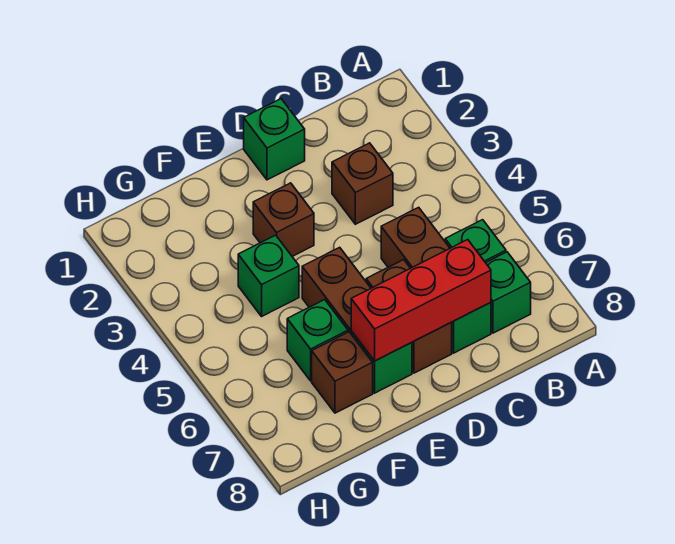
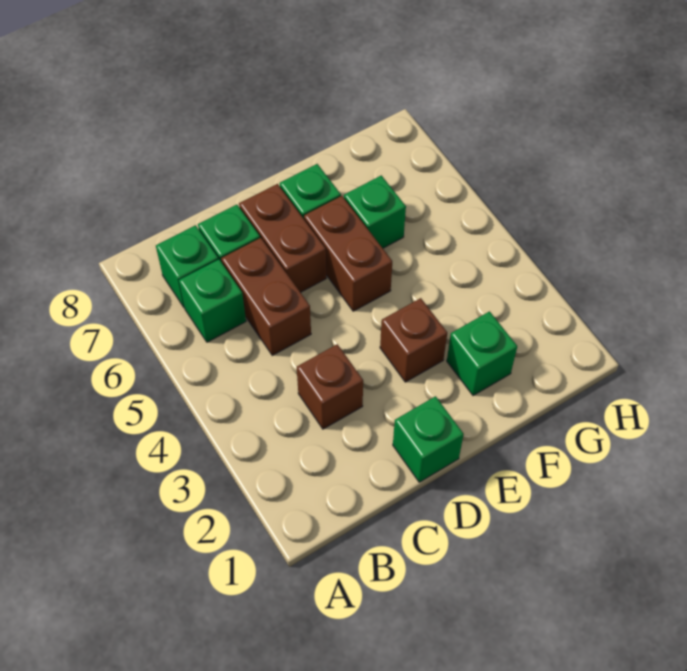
red 1x3 brick [351,240,491,361] -> none
green 1x1 brick [238,235,299,316] -> green 1x1 brick moved to [447,311,517,396]
brown 1x1 brick [312,332,373,413] -> none

